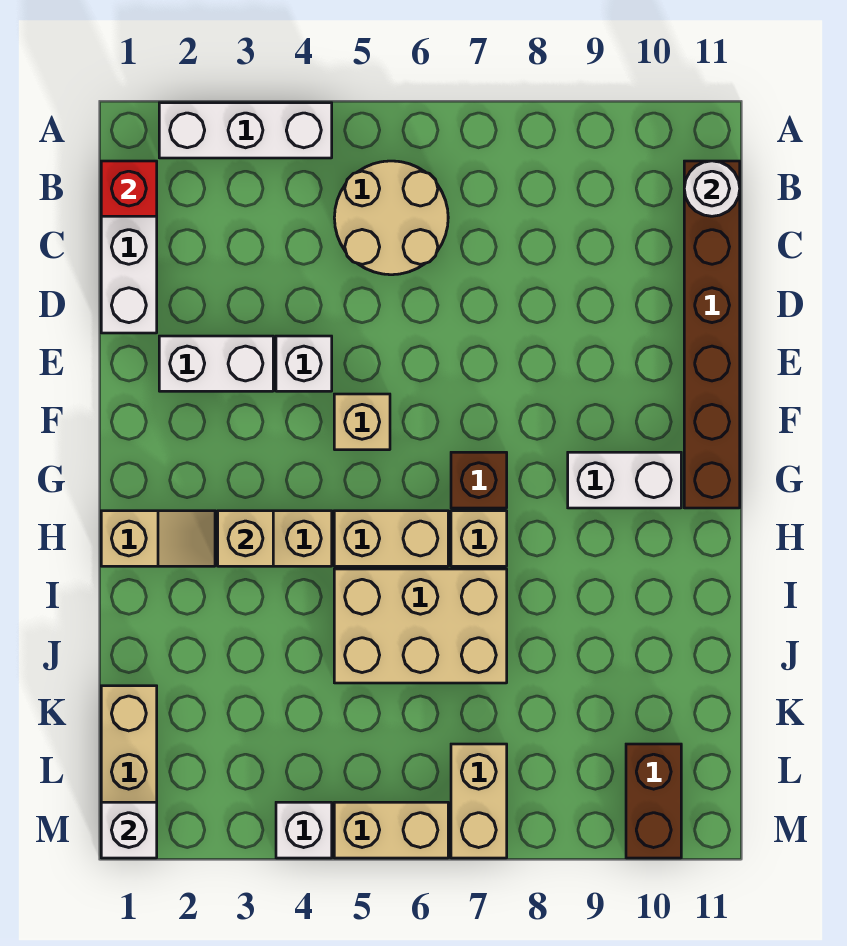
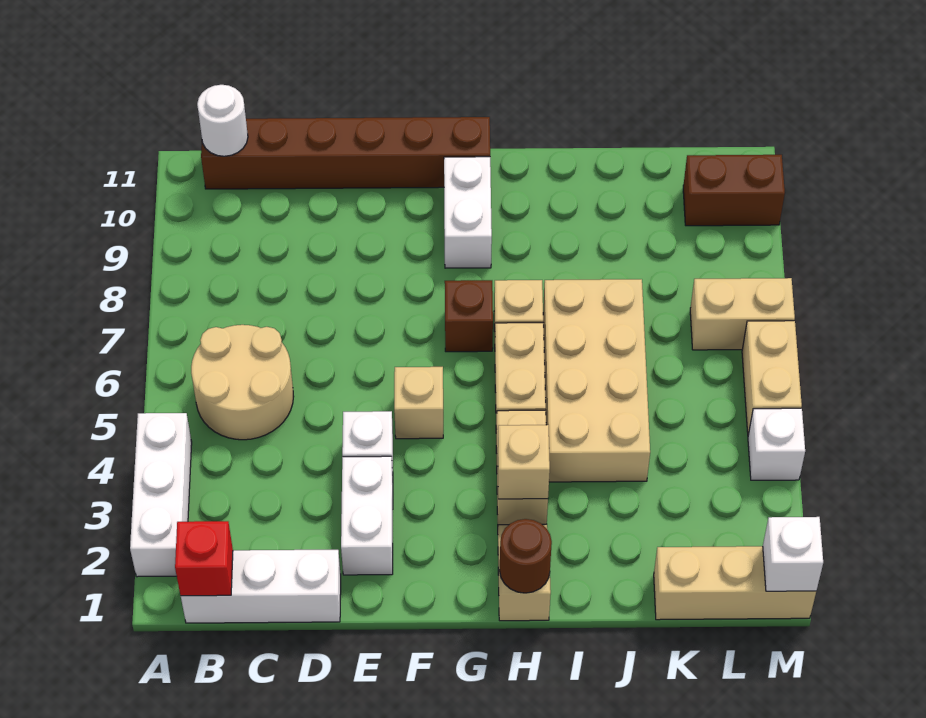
none -> brown 1x1 round brick [500,519,552,593]
tan 2x3 brick [334,569,507,683] -> tan 2x4 brick [543,279,650,482]

